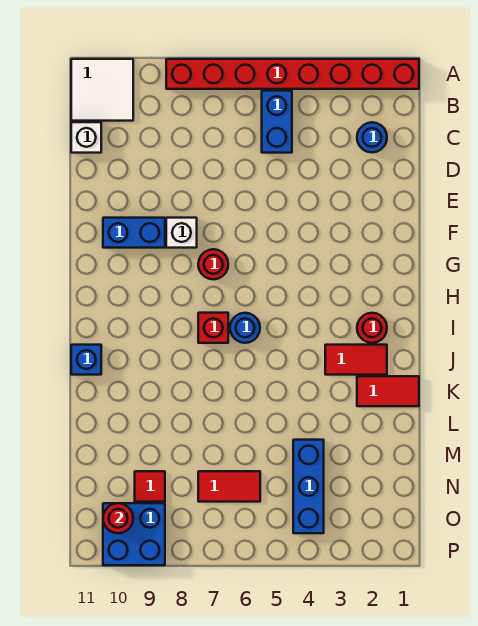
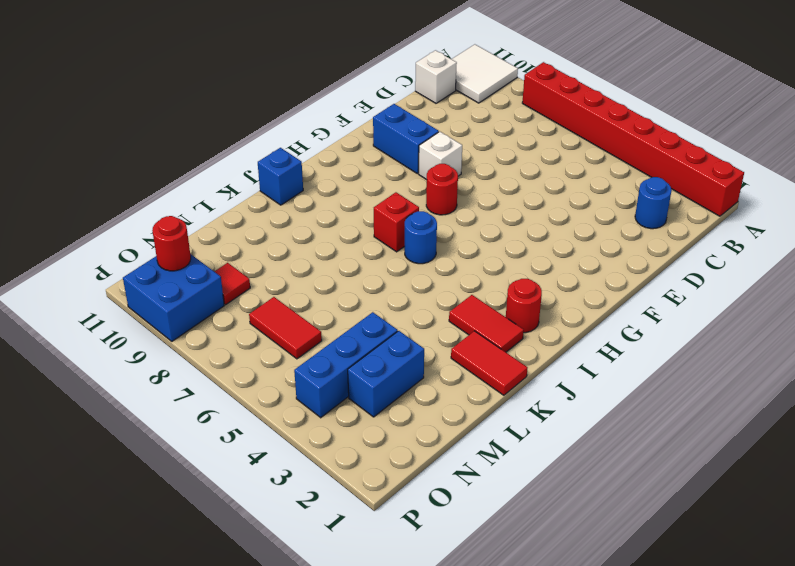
blue 1x2 brick [262,91,292,153] -> blue 1x2 brick moved to [348,331,424,417]

